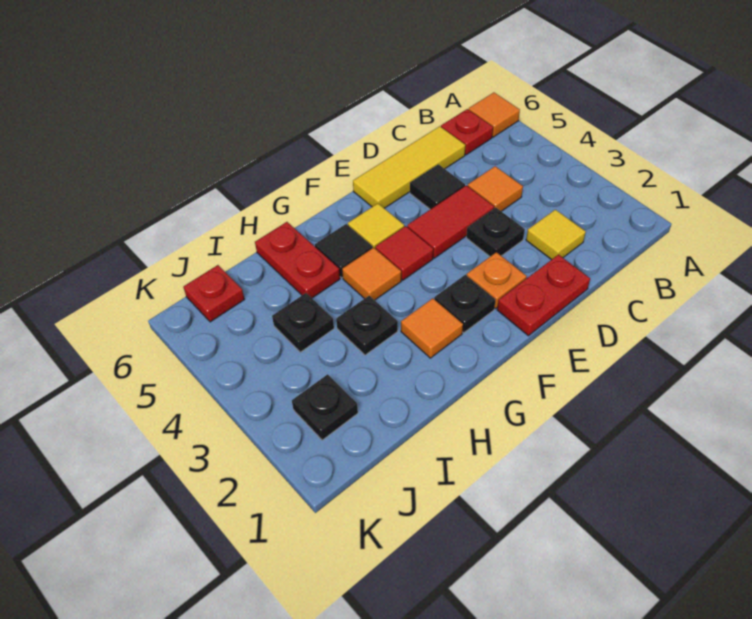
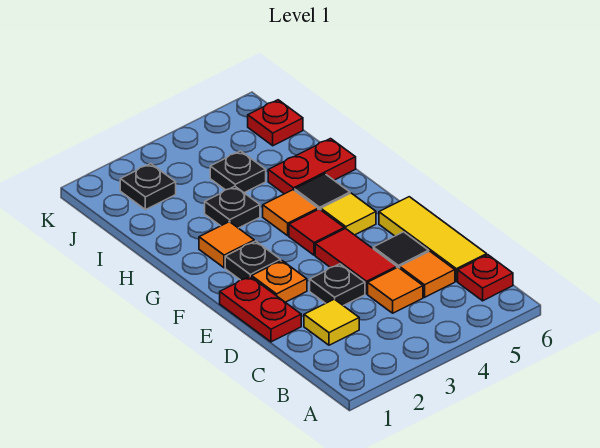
orange 1x1 tile [469,93,520,137] -> orange 1x1 tile moved to [400,251,455,297]

